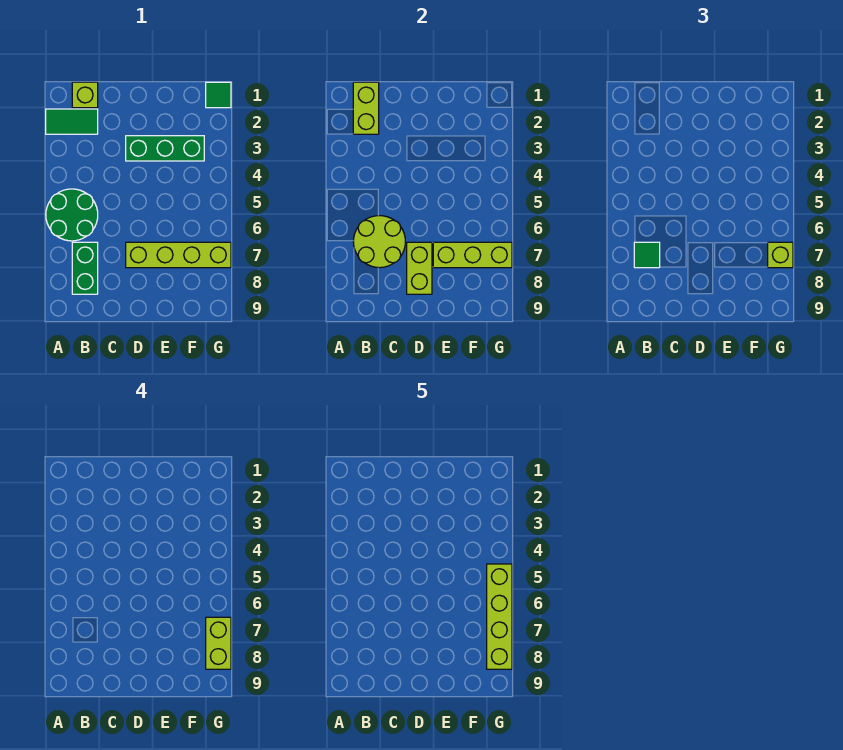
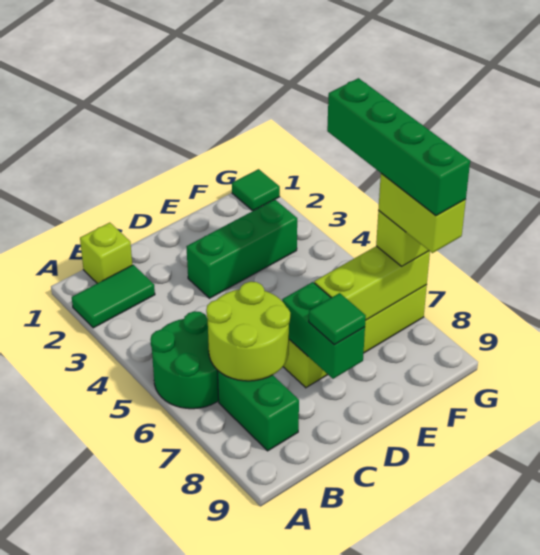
lime 1x2 brick [353,82,379,134] -> none
green 1x1 tile [634,242,660,268] -> green 1x1 tile moved to [309,293,366,345]
lime 1x2 brick [407,242,432,294] -> green 1x2 brick [282,282,365,379]
lime 1x4 brick [487,564,512,669] -> green 1x4 brick [327,78,470,216]

